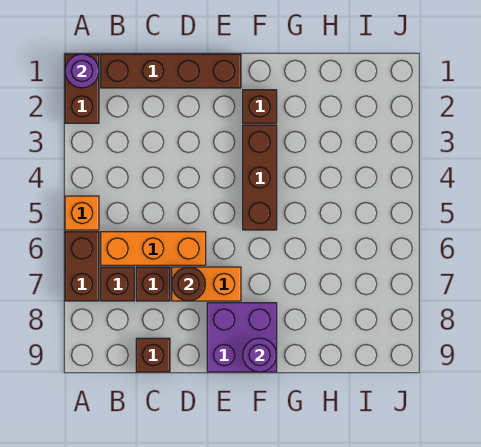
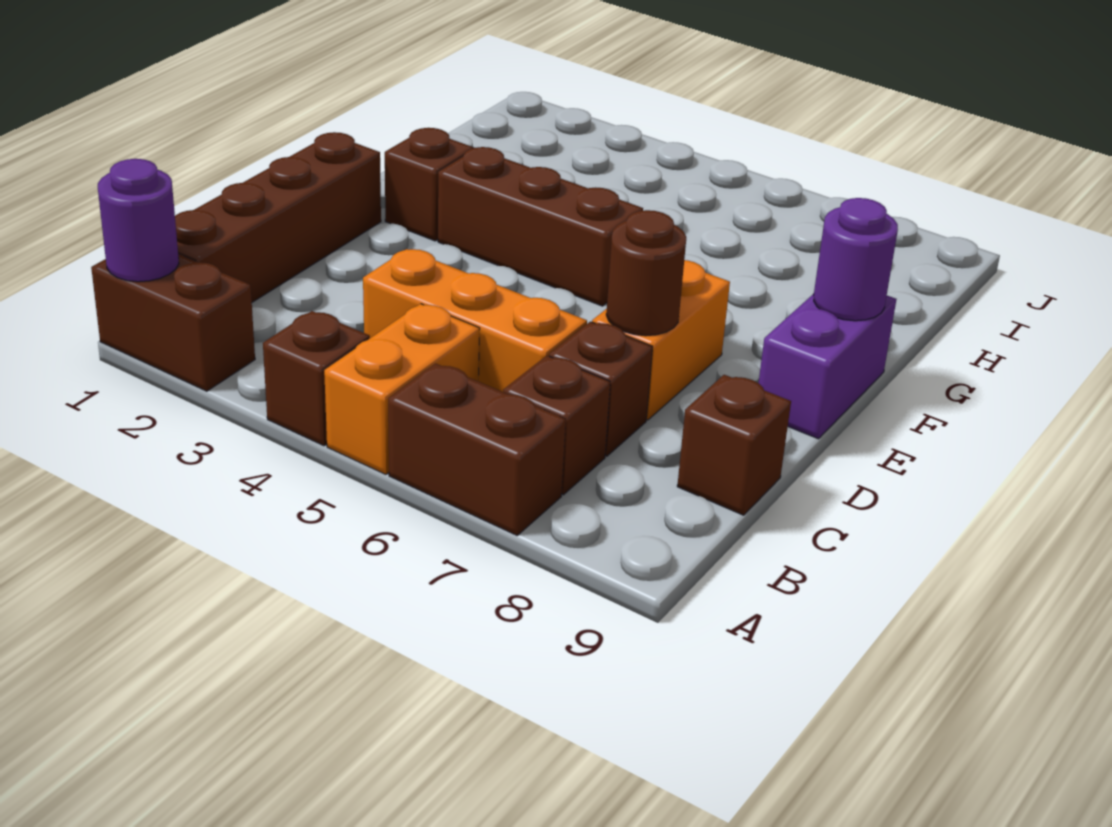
none -> brown 1x1 brick [263,311,370,446]
orange 1x1 brick [65,196,99,230] -> orange 1x2 brick [324,304,480,474]
orange 1x3 brick [101,232,206,265] -> orange 1x3 brick turned to [363,249,587,392]
purple 2x2 brick [207,303,277,372] -> purple 1x2 brick [759,294,897,439]

